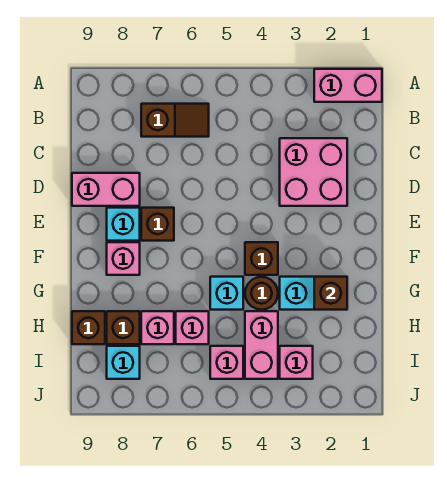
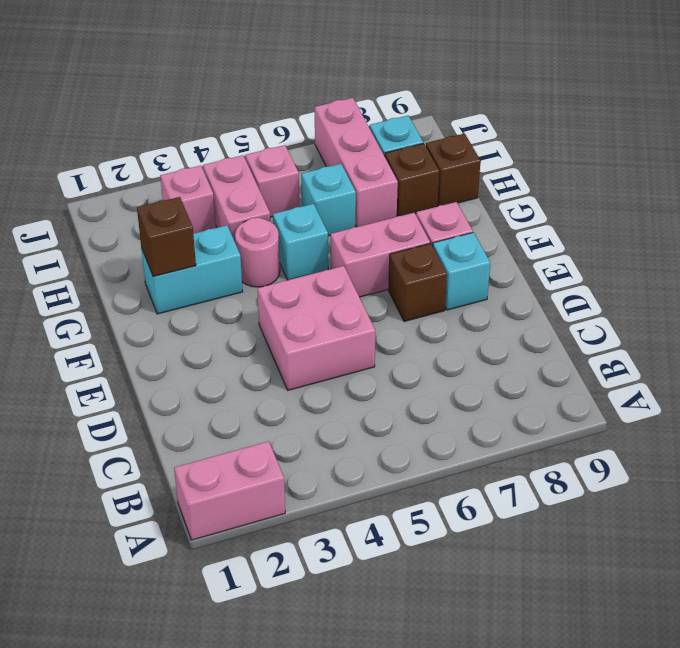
brown 1x2 slope [141,104,209,137] -> none
pink 2x2 brick [280,138,347,206] -> pink 2x2 brick moved to [257,266,375,390]
pink 1x2 brick [72,173,140,206] -> pink 1x2 brick moved to [331,213,430,297]
brown 1x1 brick [245,242,278,275] -> none
brown 1x1 round brick [245,277,278,310] -> pink 1x1 round brick [235,218,280,287]
pink 1x1 brick [176,311,209,344] -> cyan 1x1 brick [301,164,356,236]
pink 1x1 brick [141,311,174,344] -> pink 1x3 brick [315,98,398,227]

